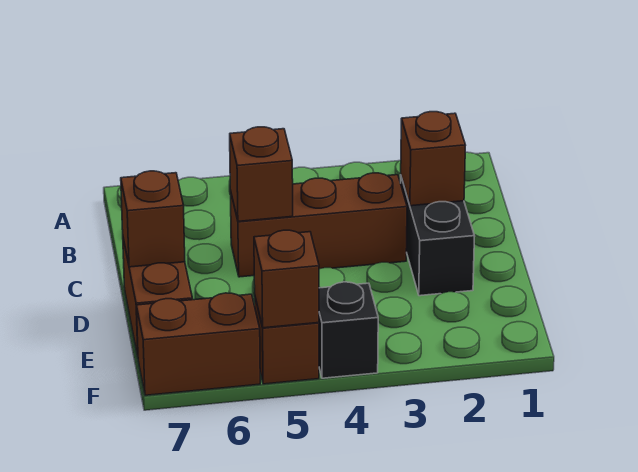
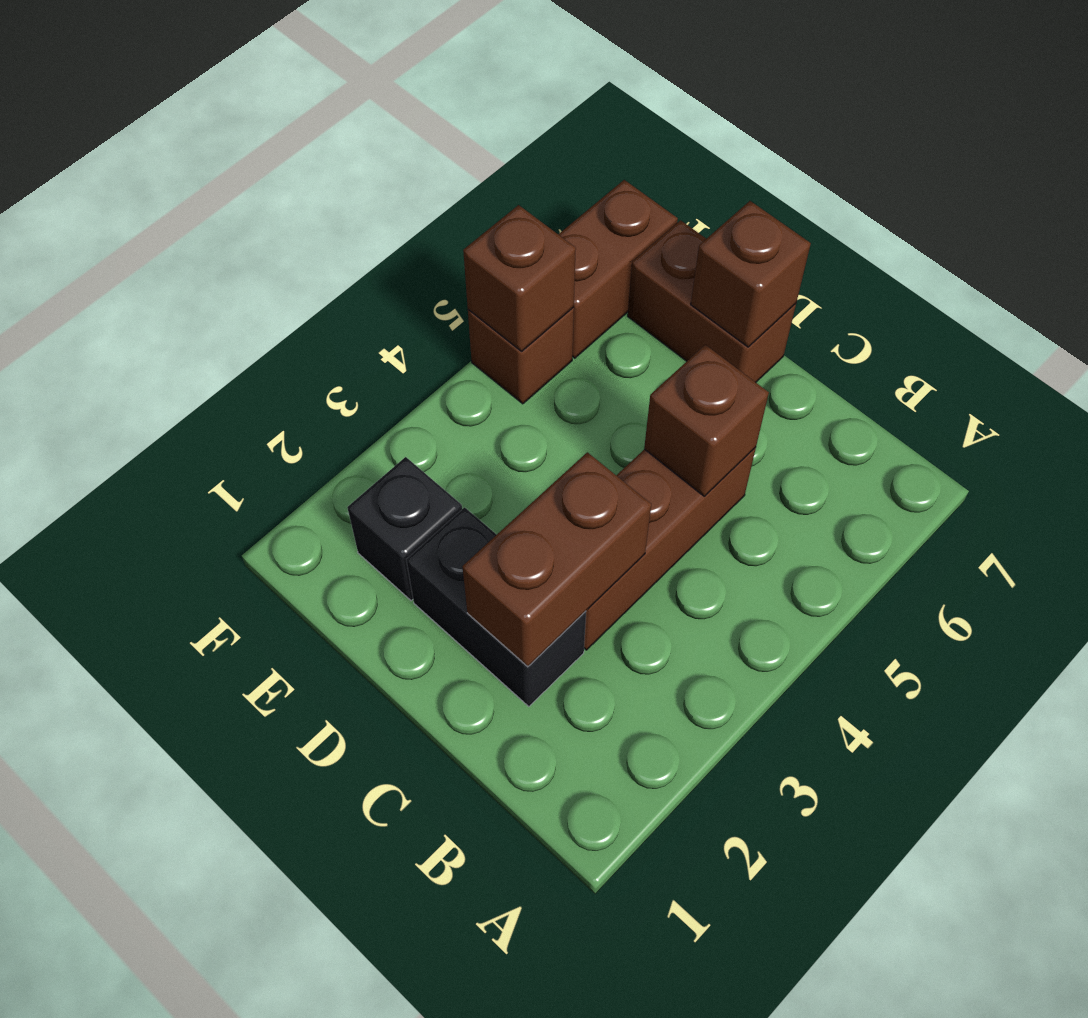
brown 1x1 brick [401,112,466,206] -> brown 1x2 brick [462,452,651,667]
black 1x1 brick [319,282,378,378] -> black 1x1 brick moved to [347,457,462,601]

